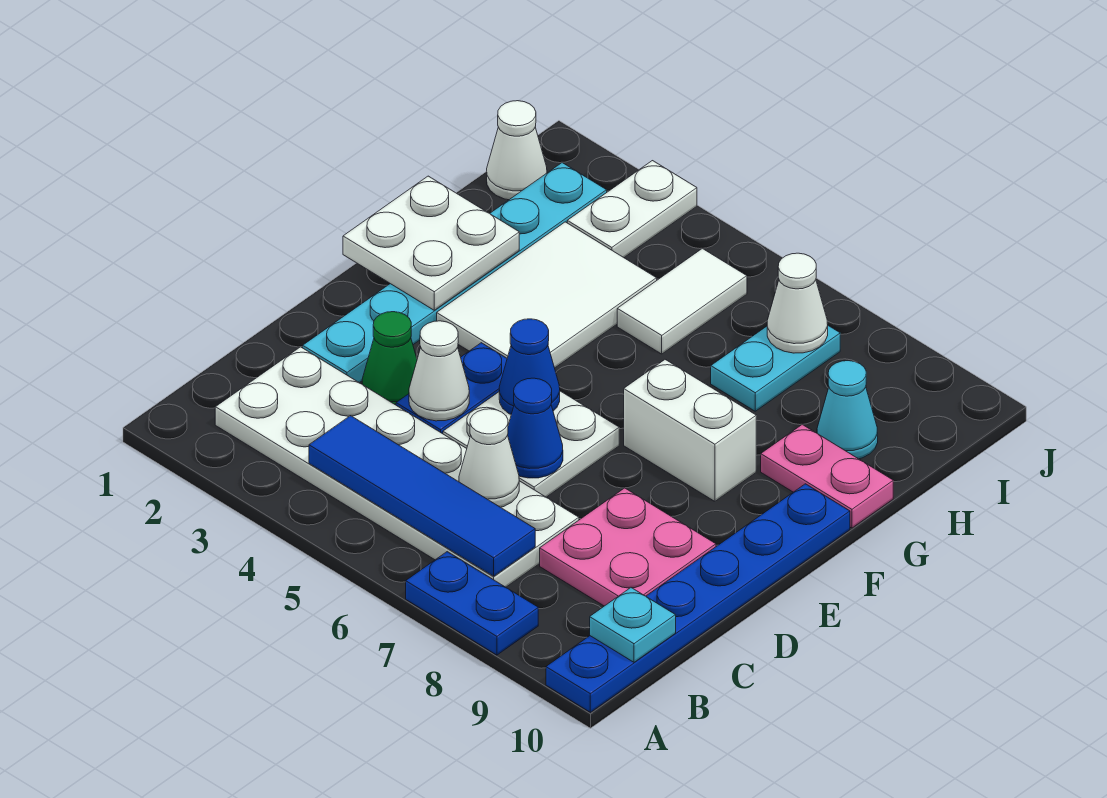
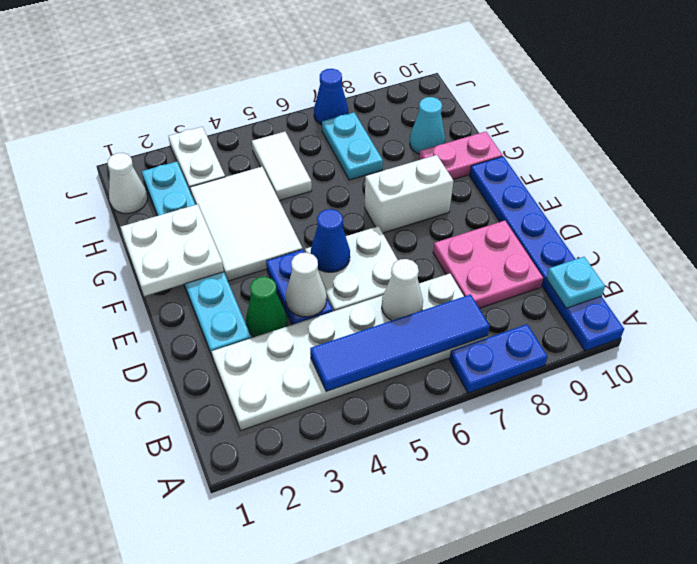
blue 1x1 cone [508,378,563,478] -> blue 1x1 cone moved to [314,69,348,125]
white 1x1 cone [767,253,828,353] -> none

